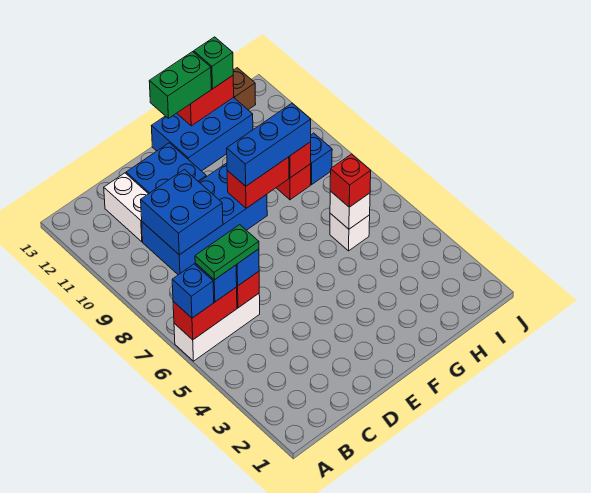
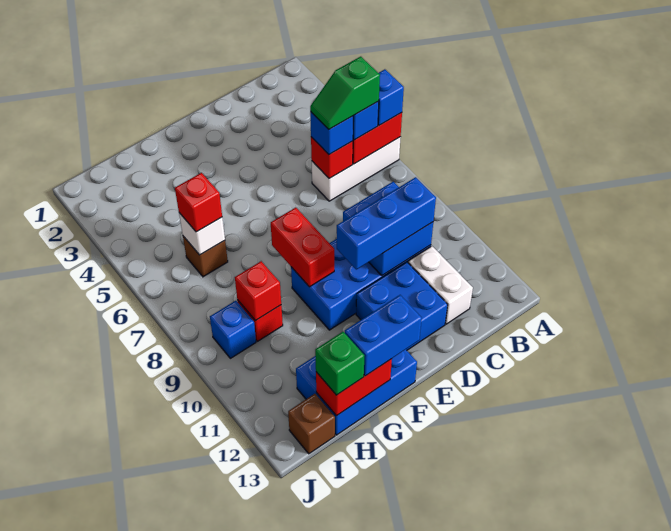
green 1x2 plate [195,225,259,280] -> green 1x2 slope [310,57,380,129]
red 1x2 brick [227,157,289,208] -> red 1x2 brick turned to [271,208,334,287]
blue 1x3 brick [227,103,311,186] -> blue 1x3 brick moved to [337,177,436,269]
green 1x2 brick [149,52,211,118] -> blue 1x2 brick [345,295,422,376]
white 1x1 brick [330,213,370,251] -> brown 1x1 brick [183,236,228,277]

